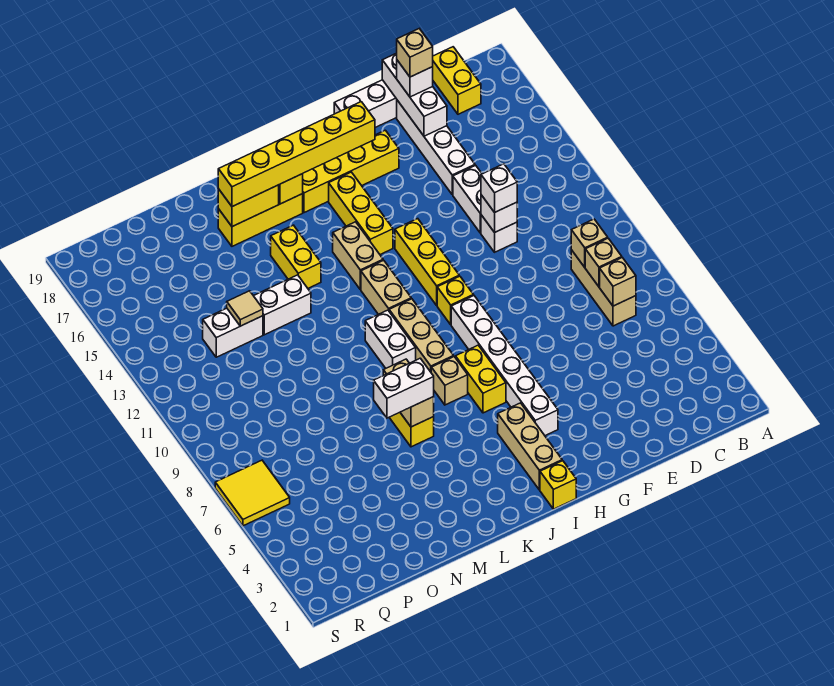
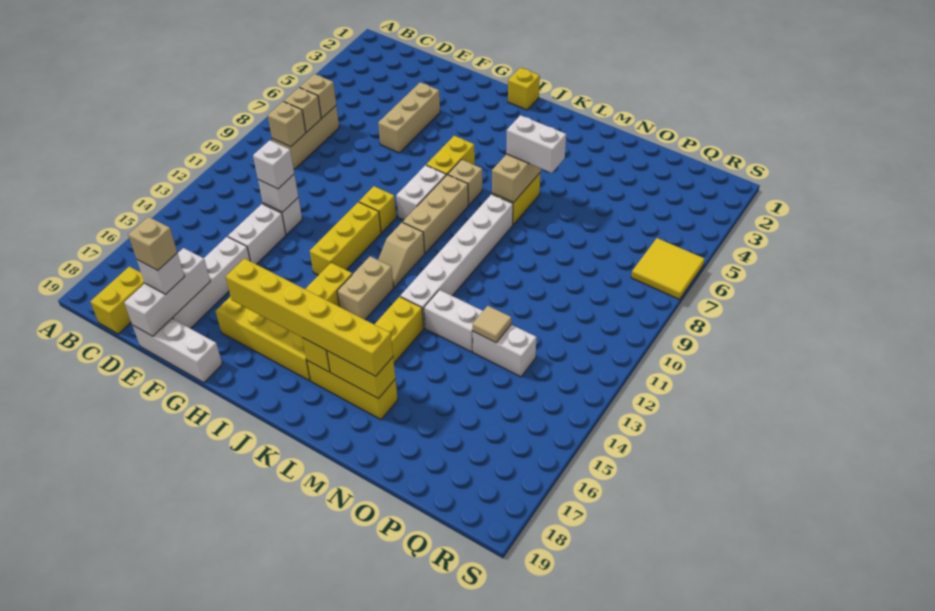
white 1x6 brick [451,296,558,436] -> white 1x6 brick moved to [400,194,513,328]
tan 1x3 brick [498,403,562,490] -> tan 1x3 brick moved to [378,82,440,153]
tan 1x2 brick [361,260,411,314] -> tan 1x2 slope [378,222,425,287]
white 1x2 brick [365,310,416,368] -> white 1x2 brick moved to [396,165,446,220]

